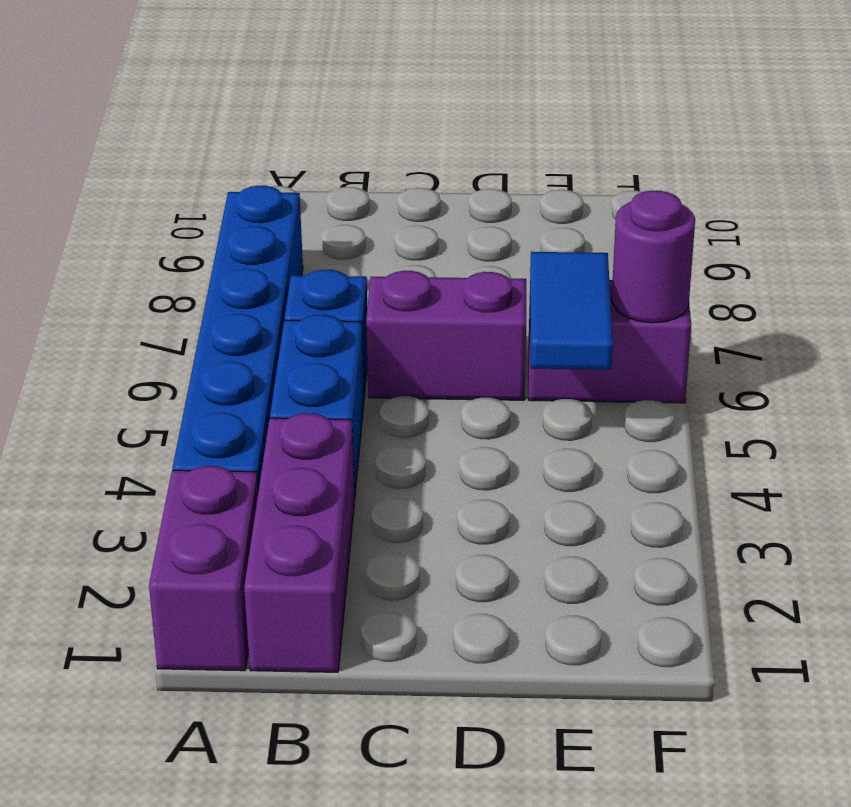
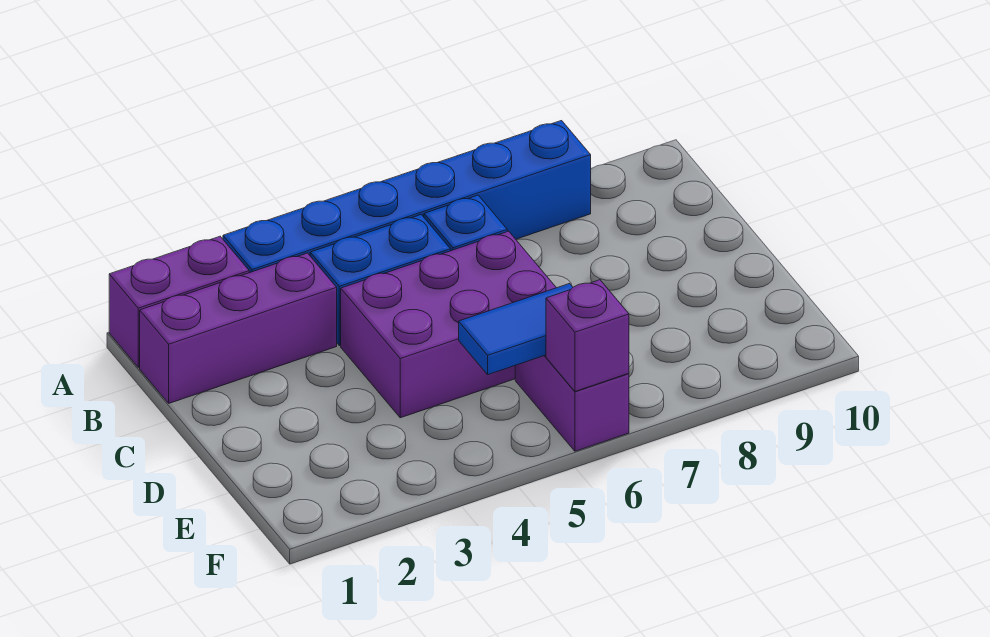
purple 1x2 brick [366,271,526,400] -> purple 2x3 brick [341,231,556,418]
purple 1x1 round brick [612,191,695,323] -> purple 1x1 brick [546,280,629,391]

